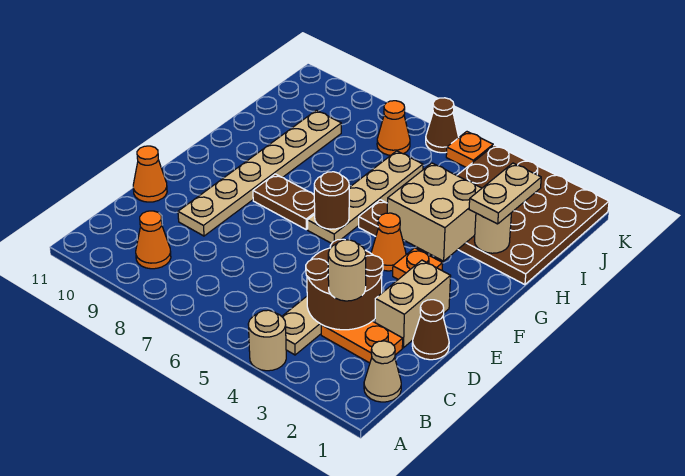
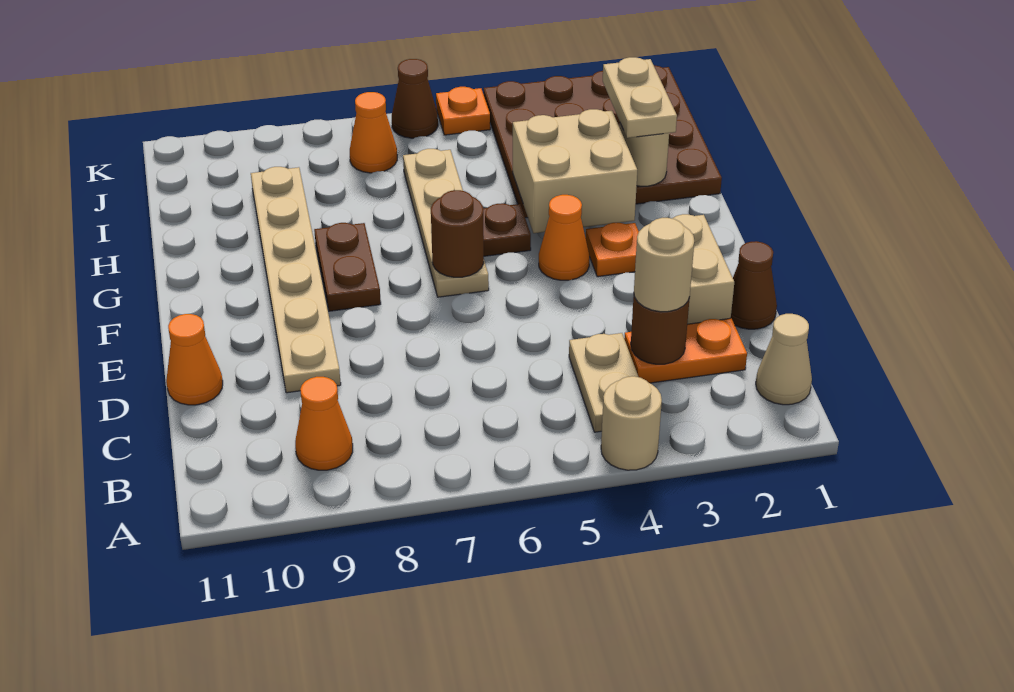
brown 2x2 round brick [306,239,383,330] -> brown 1x1 round brick [631,297,690,364]
brown 1x2 plate [253,174,315,229] -> brown 1x2 plate turned to [314,223,381,311]

